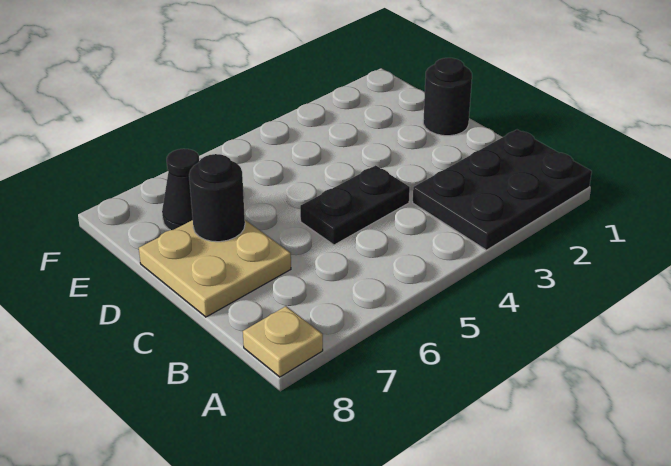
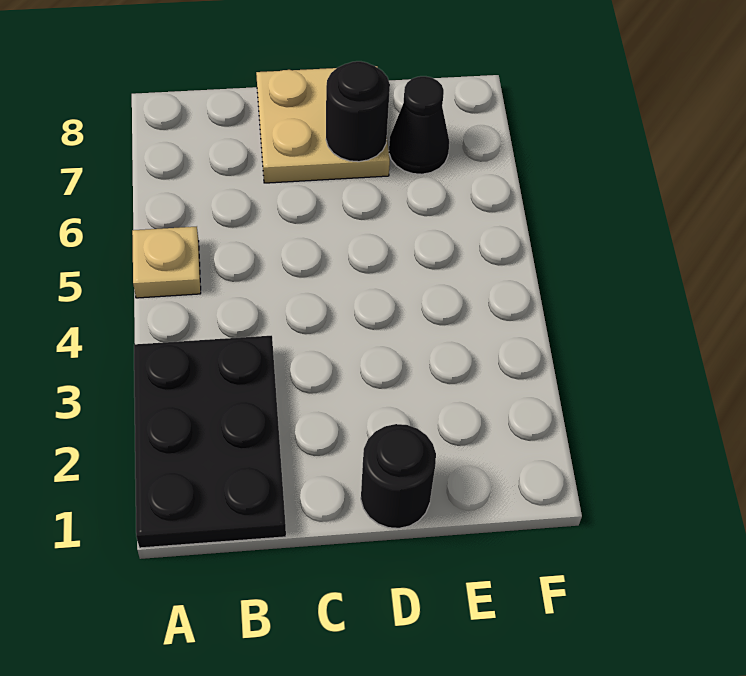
tan 1x1 plate [243,306,323,377] -> tan 1x1 plate moved to [132,227,201,298]
black 1x2 plate [300,165,410,245] -> none

